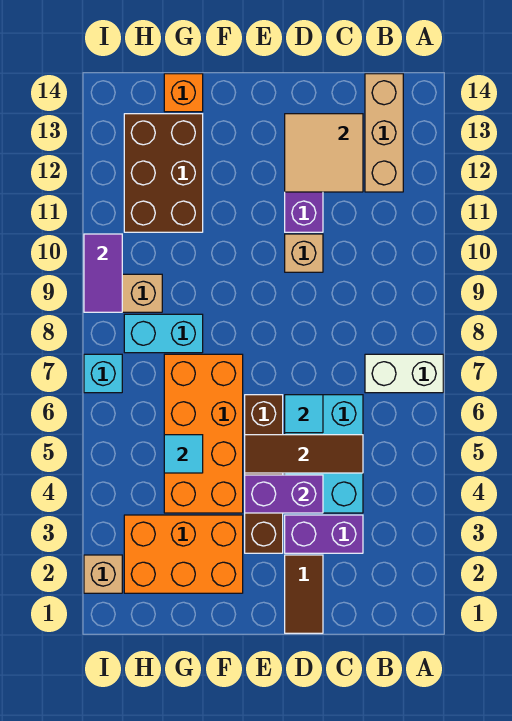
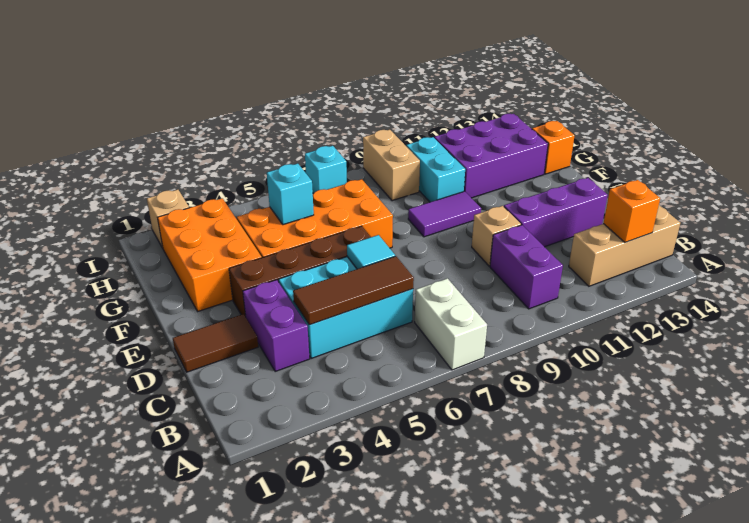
none -> orange 1x1 brick [603,180,660,242]
brown 1x3 tile [245,435,363,473] -> brown 1x3 tile turned to [293,256,414,325]
tan 2x2 tile [285,114,363,192] -> none
purple 1x2 brick [245,475,323,513] -> purple 1x2 brick moved to [490,225,563,309]
cyan 1x1 tile [164,435,203,473] -> cyan 1x1 brick [267,164,314,225]
cyan 1x2 brick [124,314,203,353] -> cyan 1x2 brick moved to [406,137,465,202]
brown 2x3 brick [124,114,203,232] -> purple 2x3 brick [434,114,548,198]
purple 1x2 tile [84,234,122,312] -> purple 1x2 tile moved to [408,191,481,237]

